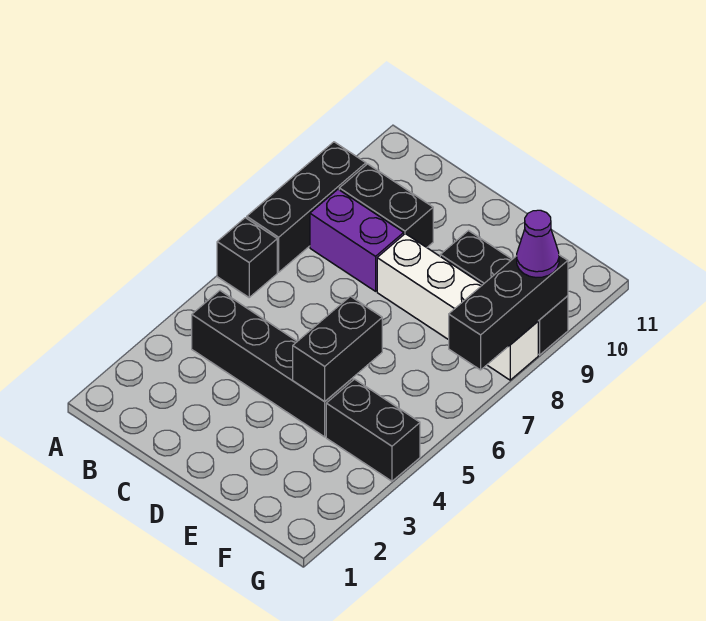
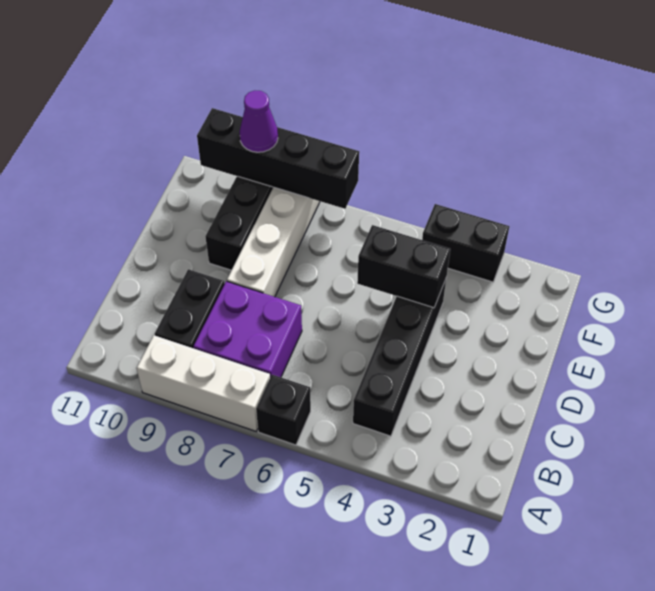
black 1x3 brick [247,142,366,272] -> white 1x3 brick [137,335,270,431]
purple 1x2 brick [310,189,404,291] -> purple 2x2 brick [193,281,302,377]
black 1x2 brick [326,379,420,481] -> black 1x2 brick turned to [422,204,509,282]
black 1x3 brick [449,255,568,370] -> black 1x4 brick [197,108,359,209]

